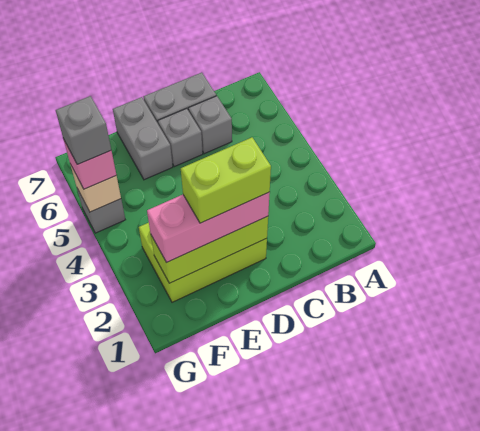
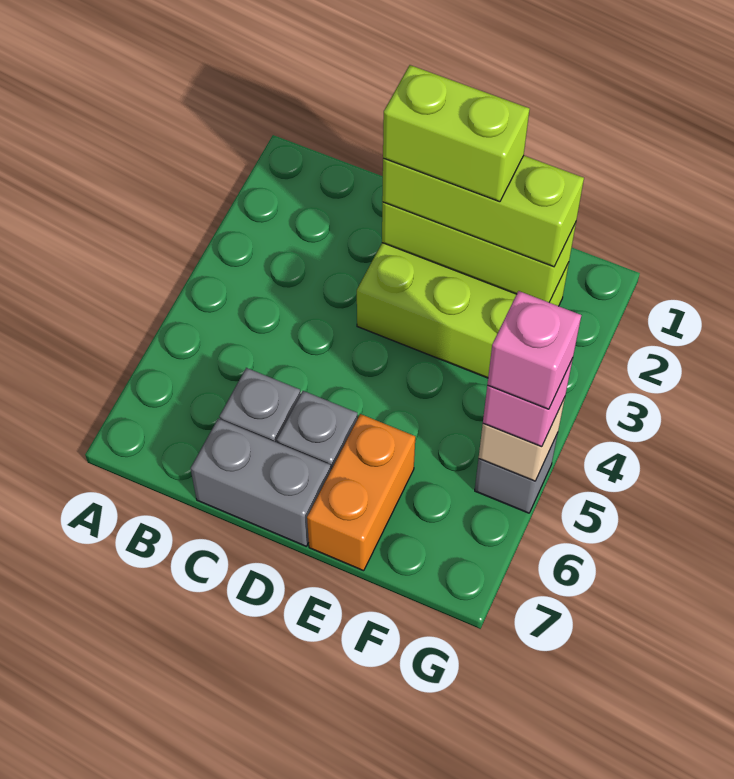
pink 1x3 brick [147,192,270,263] -> lime 1x3 brick [382,156,584,267]
grey 1x2 brick [113,97,173,180] -> orange 1x2 brick [307,414,415,571]
grey 1x1 brick [56,96,111,164] -> pink 1x1 brick [487,291,581,409]

